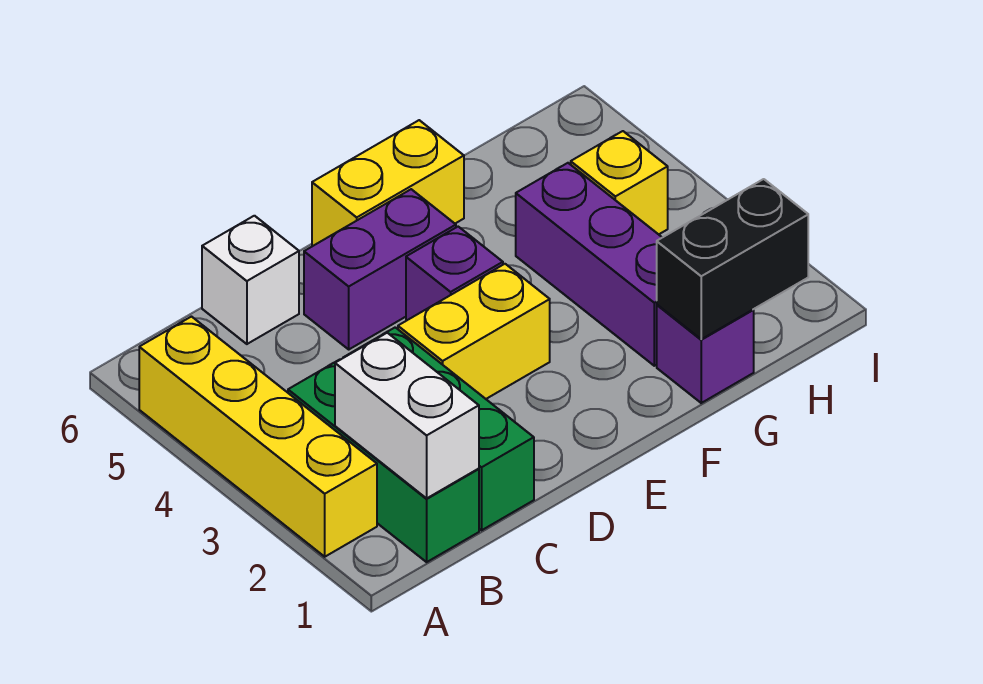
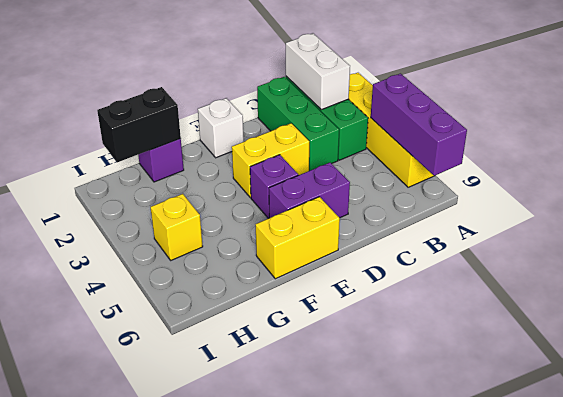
white 1x1 brick [202,216,299,344] -> white 1x1 brick moved to [198,98,244,158]
purple 1x3 brick [516,163,662,366] -> purple 1x3 brick moved to [371,74,467,176]

